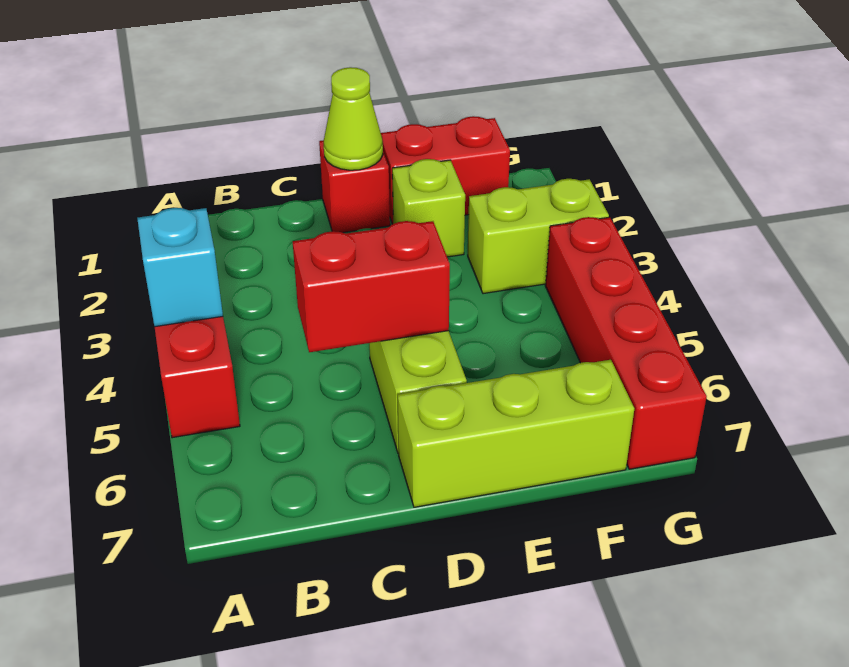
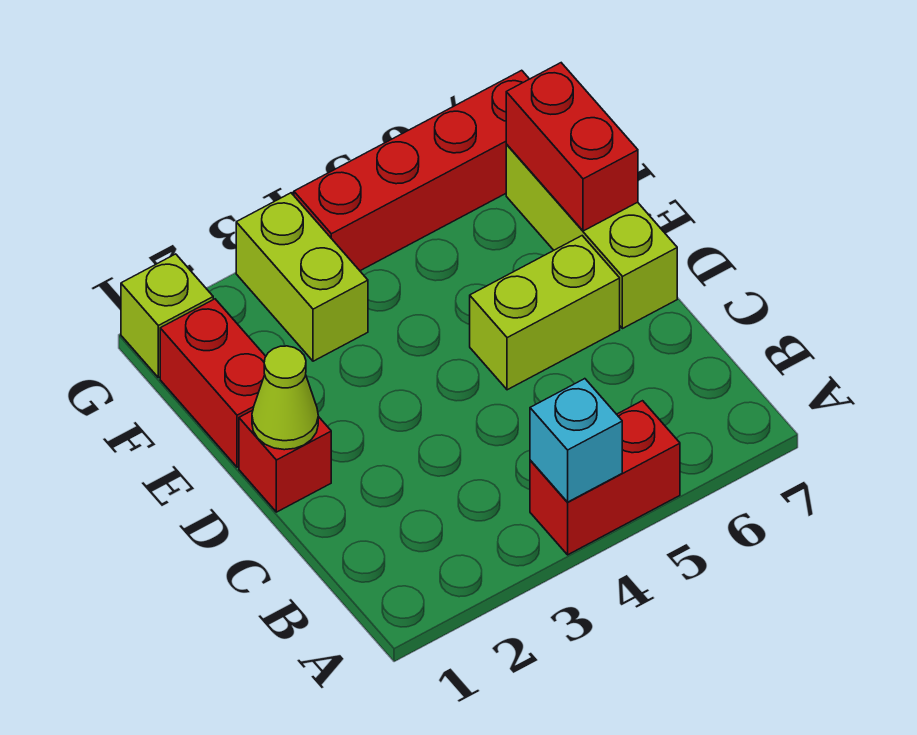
red 1x2 brick [293,221,450,352] -> red 1x2 brick moved to [506,63,638,231]
lime 1x1 brick [392,159,465,257] -> lime 1x1 brick moved to [121,254,213,378]

